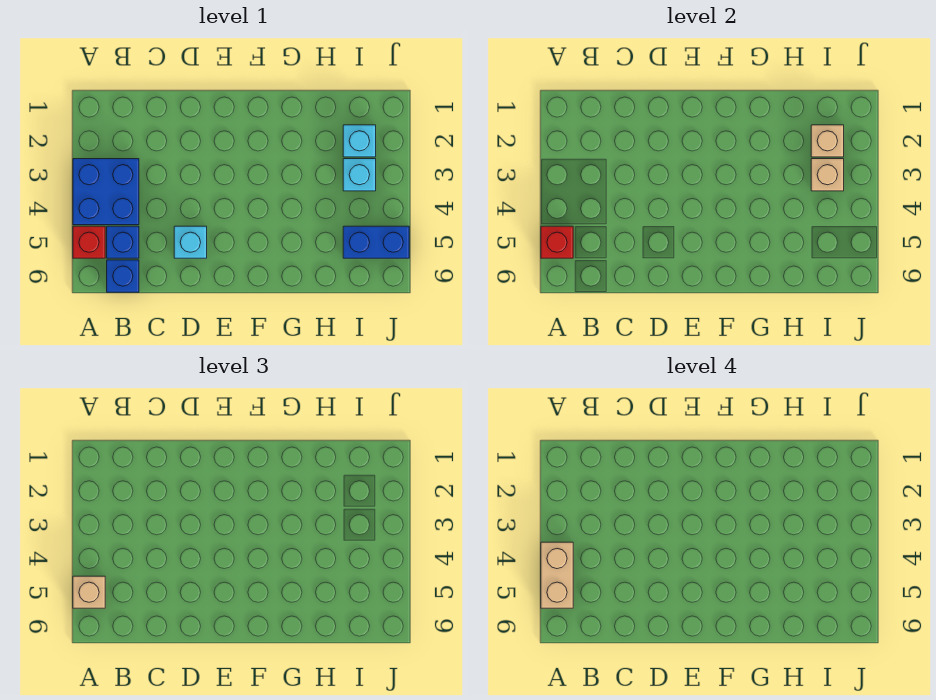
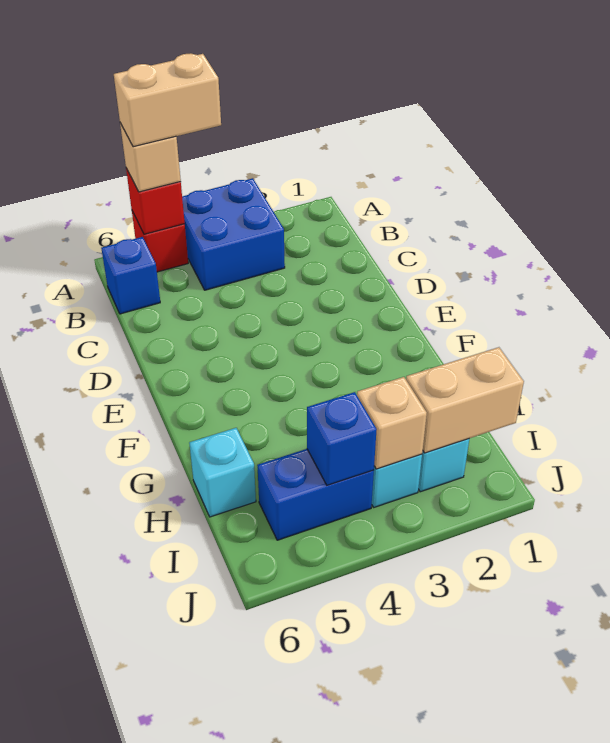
blue 1x1 brick [107,226,139,258] -> blue 1x1 brick moved to [307,392,377,485]
cyan 1x1 brick [174,226,207,258] -> cyan 1x1 brick moved to [189,428,256,517]
tan 1x1 brick [811,125,844,157] -> tan 1x2 brick [406,347,524,453]
blue 1x2 brick [343,226,409,258] -> blue 1x2 brick turned to [257,449,374,540]

